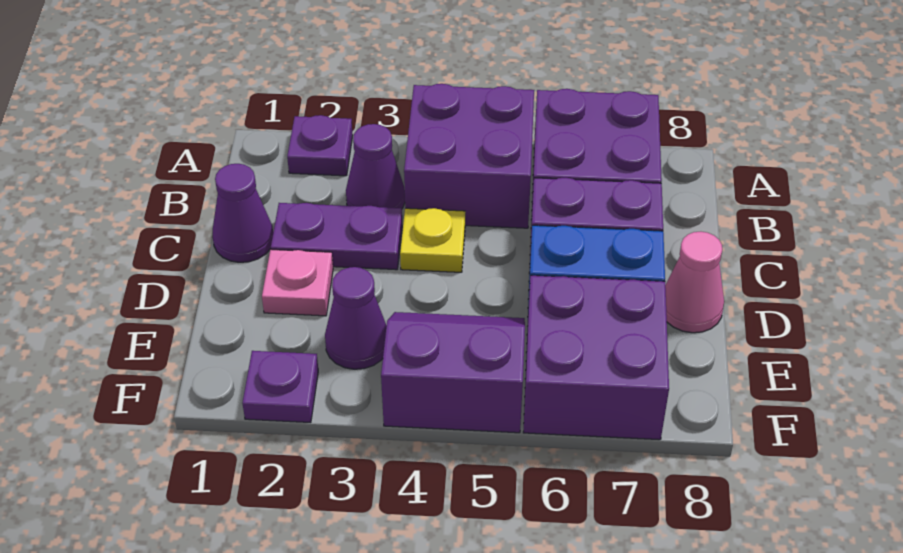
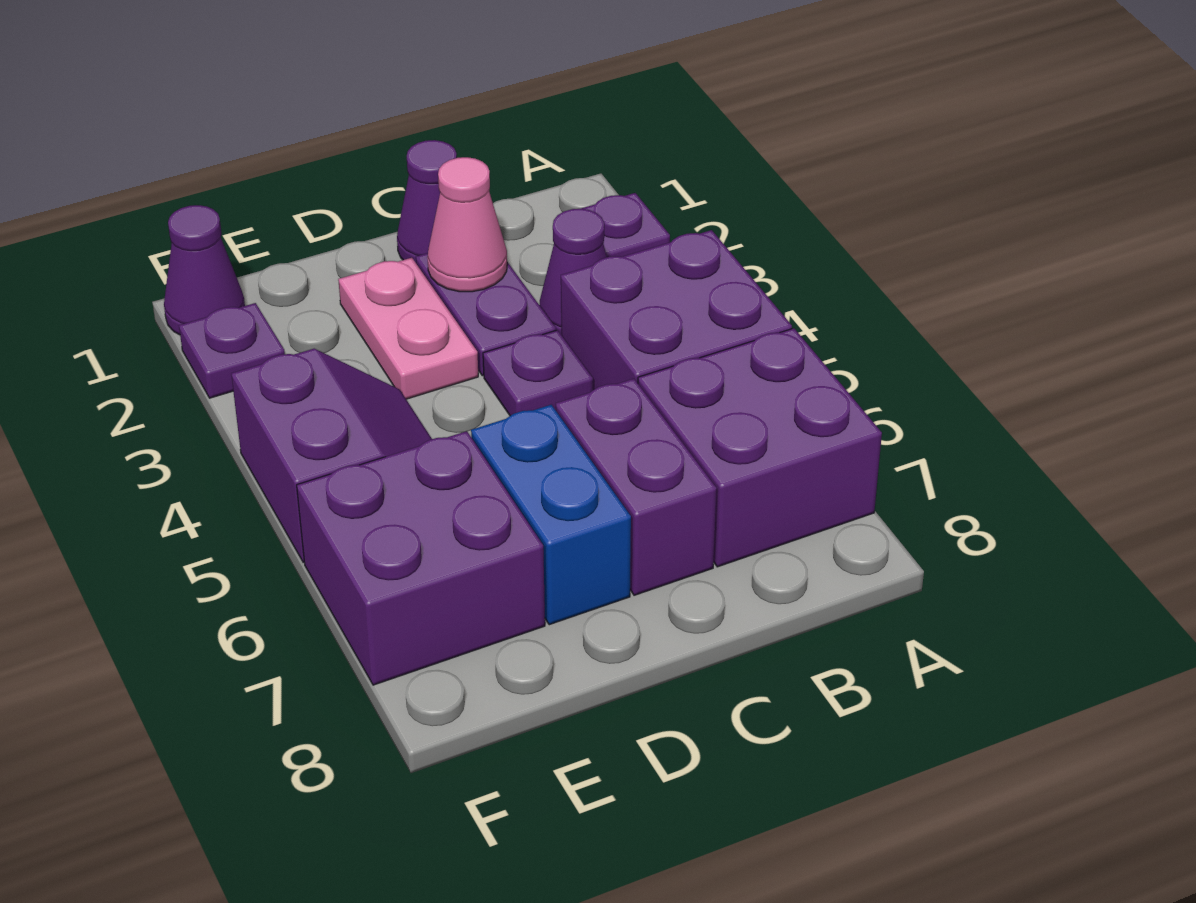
yellow 1x1 plate [400,208,465,272] -> purple 1x1 plate [483,330,593,416]
pink 1x1 plate [262,250,333,316] -> pink 1x2 plate [338,258,478,399]
pink 1x1 cone [665,232,724,333] -> pink 1x1 cone moved to [427,157,507,292]
purple 1x1 cone [325,267,387,369] -> purple 1x1 cone moved to [164,205,245,335]

